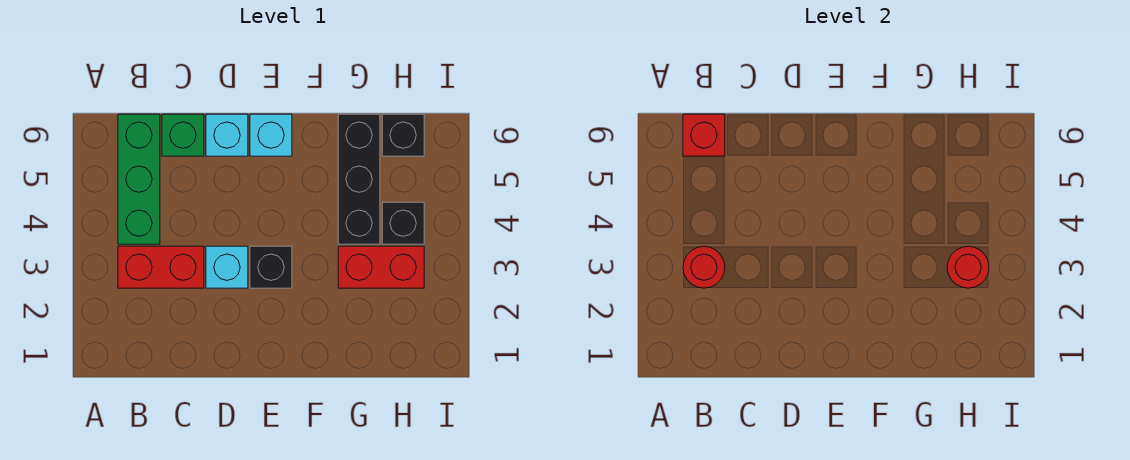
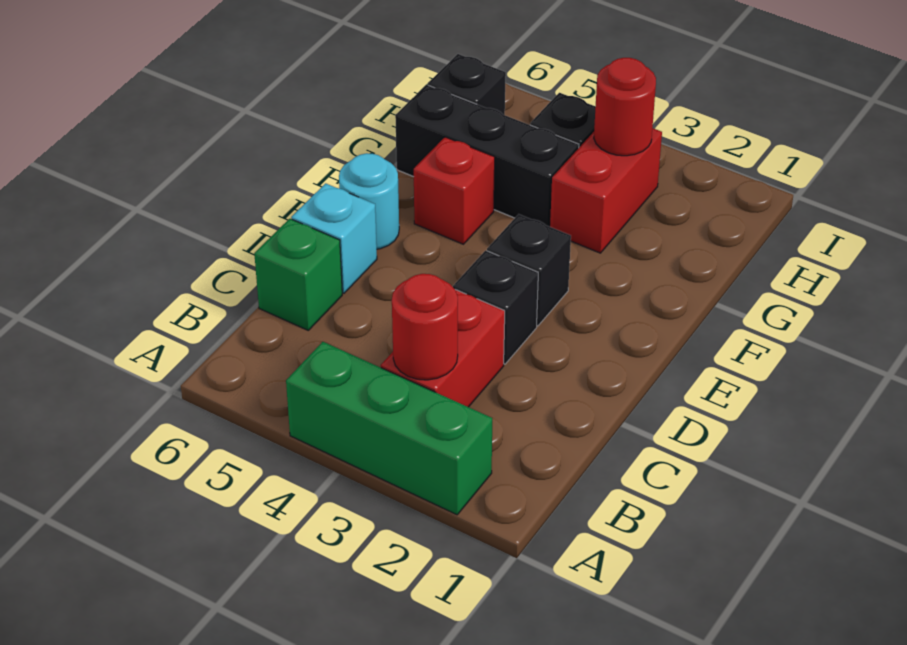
green 1x3 brick [118,114,160,244] -> green 1x3 brick moved to [286,342,492,515]
red 1x1 brick [683,114,725,156] -> red 1x1 brick moved to [414,137,495,244]
cyan 1x1 brick [206,246,248,288] -> black 1x1 brick [453,250,538,364]
cyan 1x1 brick [250,114,292,156] -> cyan 1x1 round brick [339,153,399,249]

